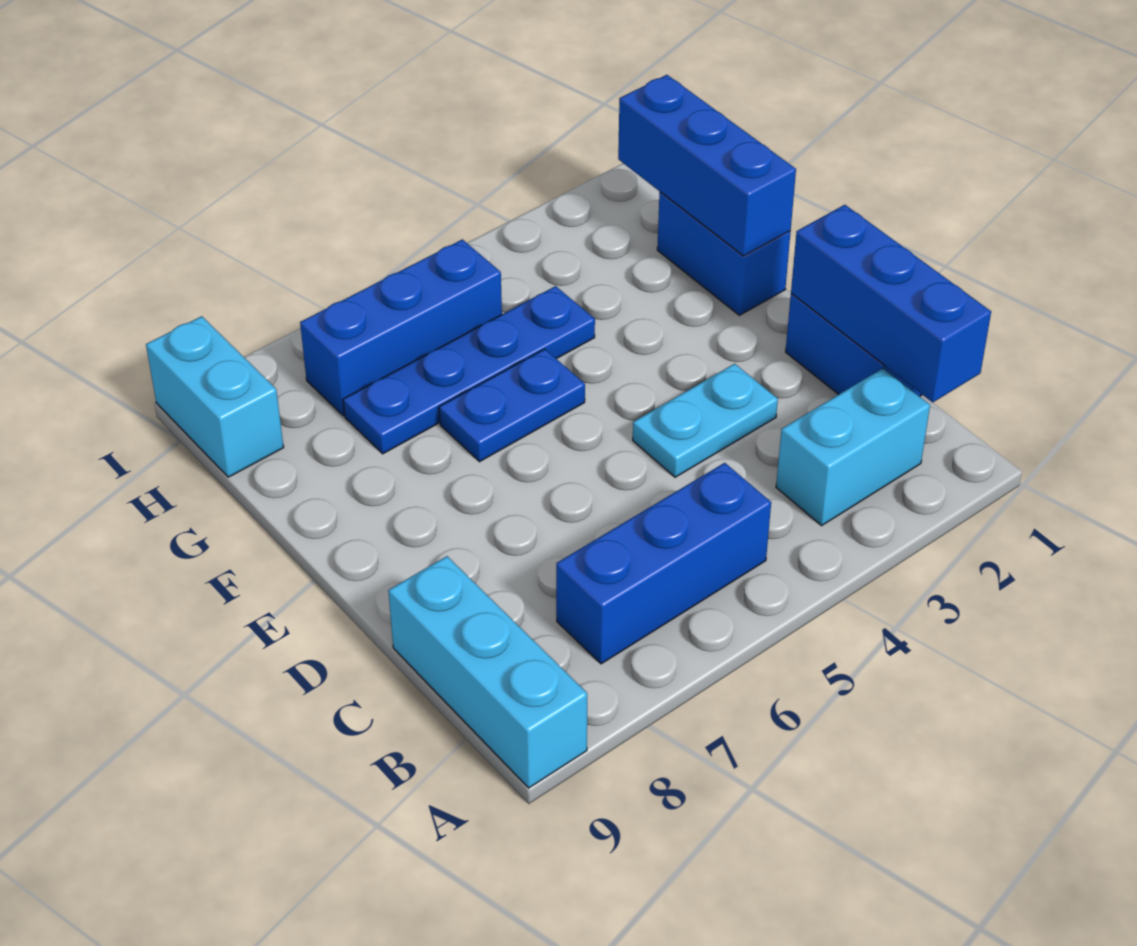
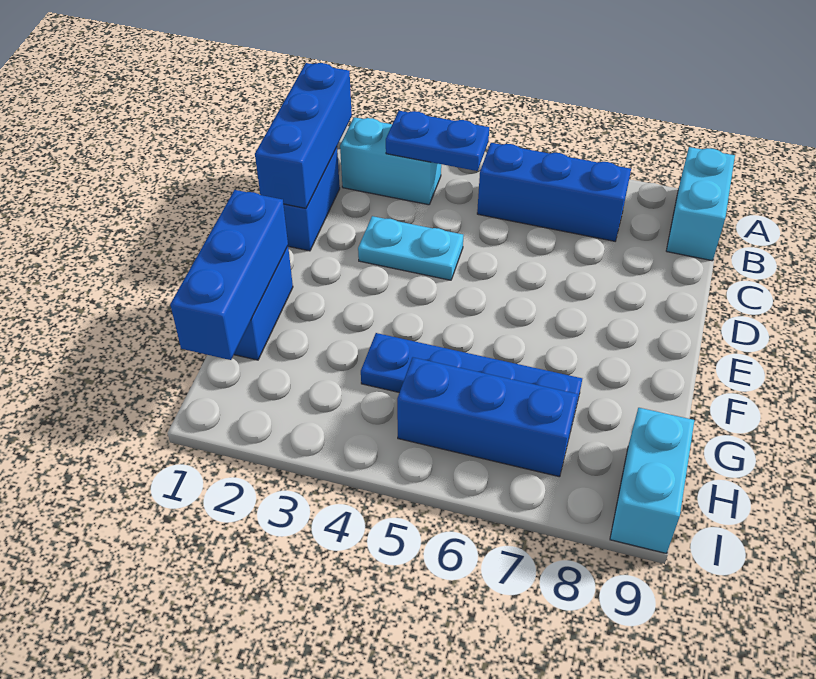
cyan 1x3 brick [388,556,587,788] -> cyan 1x2 brick [666,147,735,261]
blue 1x2 plate [439,349,585,462] -> blue 1x2 plate moved to [386,111,489,171]

